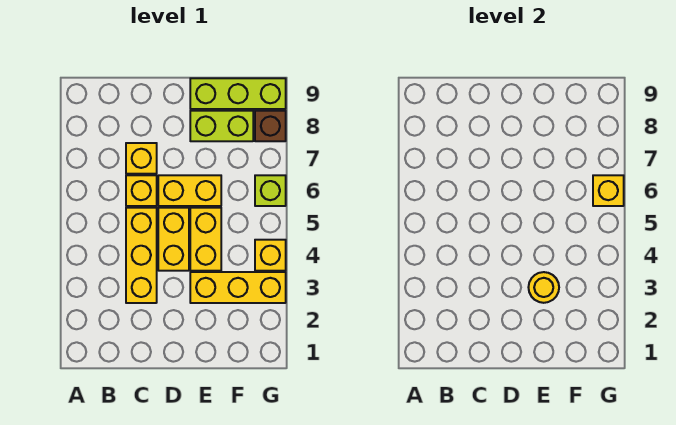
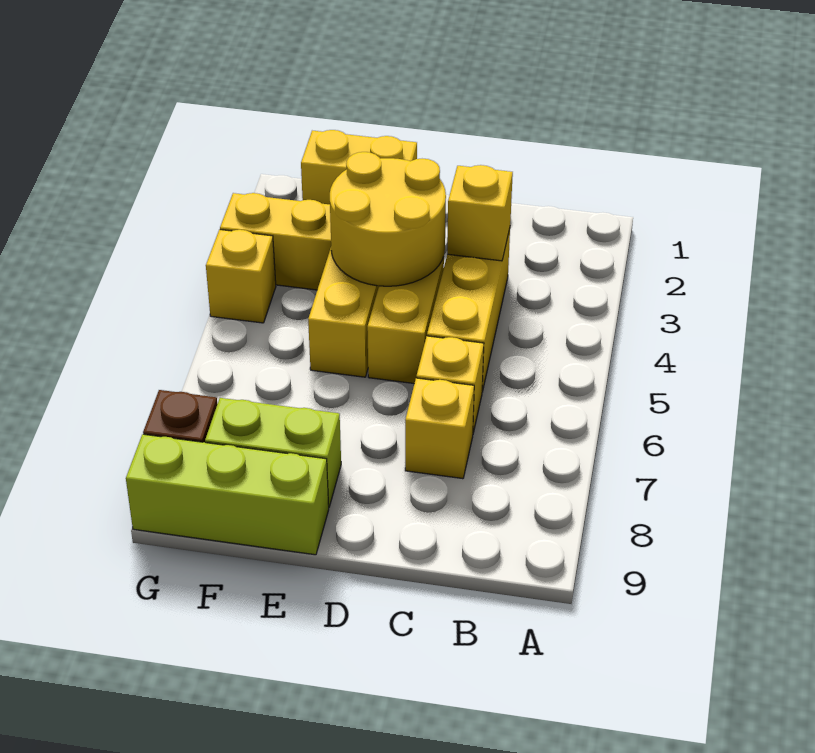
yellow 1x2 brick [158,175,221,206] -> yellow 1x2 brick moved to [301,130,417,204]
yellow 1x1 round brick [528,272,559,303] -> yellow 2x2 round brick [330,152,446,286]
lime 1x1 brick [255,175,286,206] -> none
yellow 1x1 brick [593,175,624,206] -> yellow 1x1 brick moved to [447,165,513,261]

